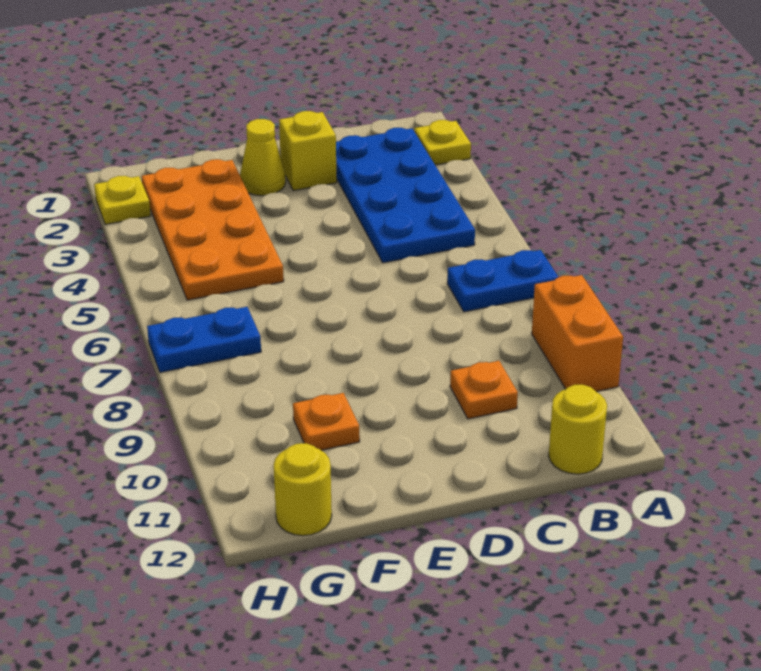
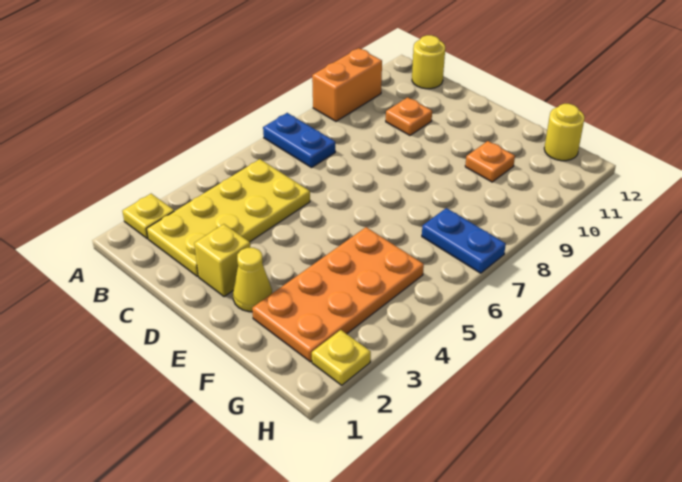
blue 2x4 plate [336,128,475,263] -> yellow 2x4 plate [147,159,310,276]

